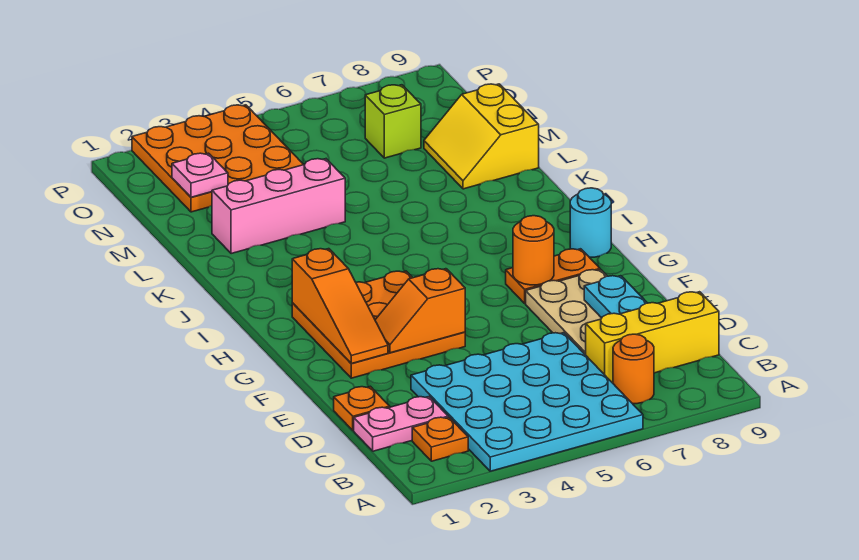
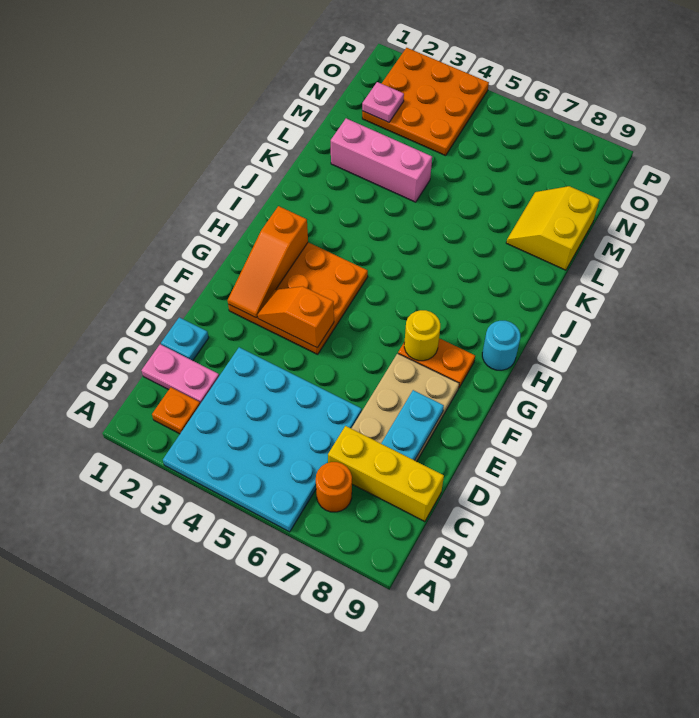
orange 1x1 plate [334,386,390,430] -> cyan 1x1 plate [161,317,209,361]
orange 1x1 round brick [513,216,554,285] -> yellow 1x1 round brick [404,310,440,361]
lime 1x1 brick [365,85,421,158] -> none

